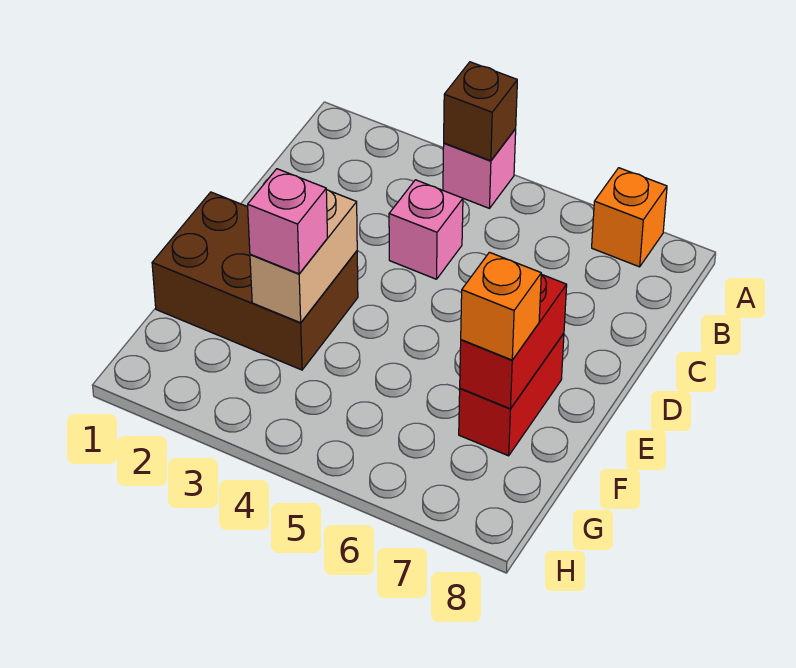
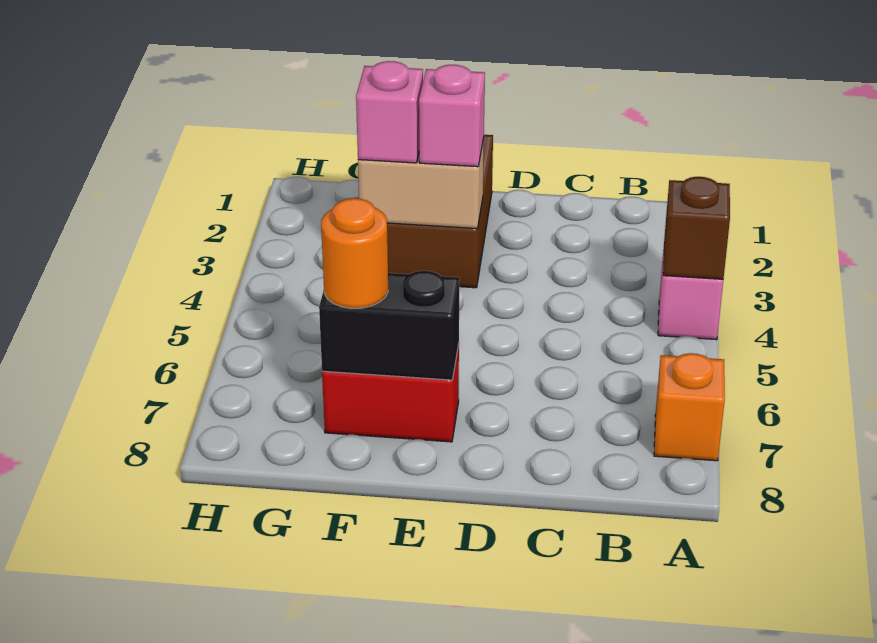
pink 1x1 brick [389,180,463,279] -> pink 1x1 brick moved to [419,65,485,167]
red 1x2 brick [460,274,567,409] -> black 1x2 brick [319,271,459,380]
orange 1x1 brick [461,252,541,360] -> orange 1x1 round brick [321,198,388,309]

